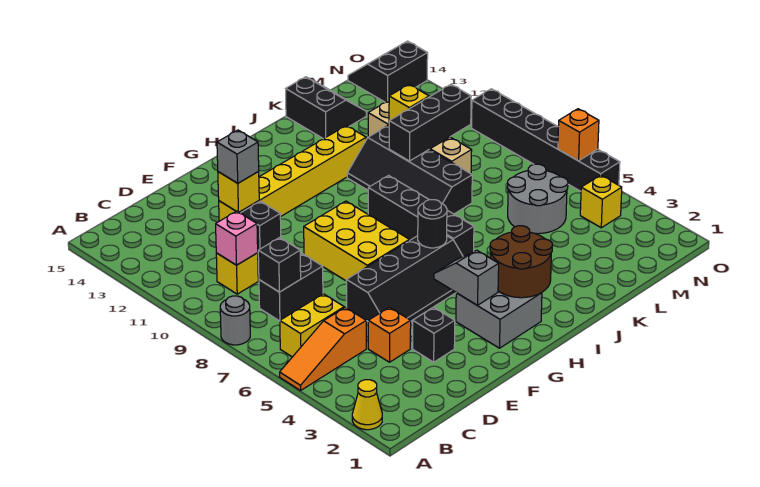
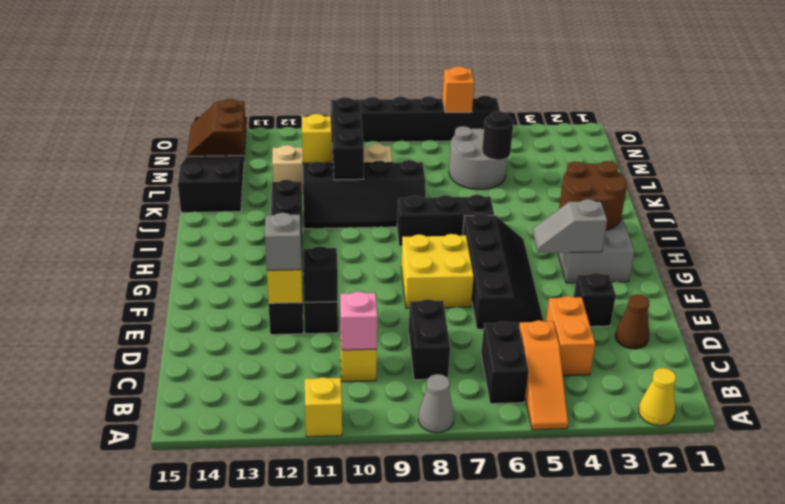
grey 1x1 round brick [220,296,250,345] -> grey 1x1 cone [418,374,454,433]
yellow 1x2 brick [280,294,344,357] -> black 1x2 brick [481,321,529,404]
black 1x1 brick [258,238,301,292] -> black 1x1 brick moved to [303,246,338,302]
none -> brown 1x1 cone [615,294,650,349]
orange 1x1 brick [368,307,411,362] -> orange 1x2 brick [546,296,595,376]
yellow 1x6 brick [219,126,366,221] -> black 1x6 brick [269,180,303,335]
yellow 2x3 brick [304,201,410,281] -> yellow 2x2 brick [401,234,474,309]
black 1x1 round brick [418,200,447,248] -> black 1x1 round brick moved to [482,111,513,160]
black 1x4 brick [368,176,474,257] -> black 1x3 brick [397,195,494,246]
black 2x2 slope [286,77,366,139] -> black 2x3 slope [178,156,244,213]
yellow 1x1 brick [580,175,622,228] -> yellow 1x1 brick moved to [305,377,342,437]
black 2x2 slope [348,41,428,102] -> brown 2x2 slope [187,99,246,156]

